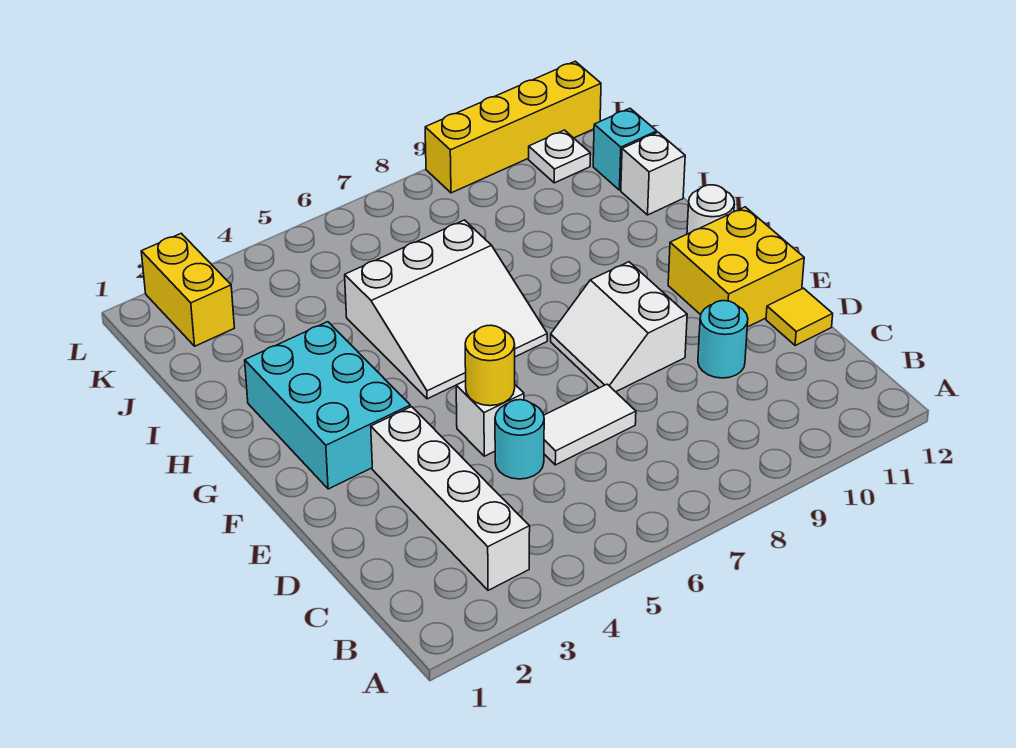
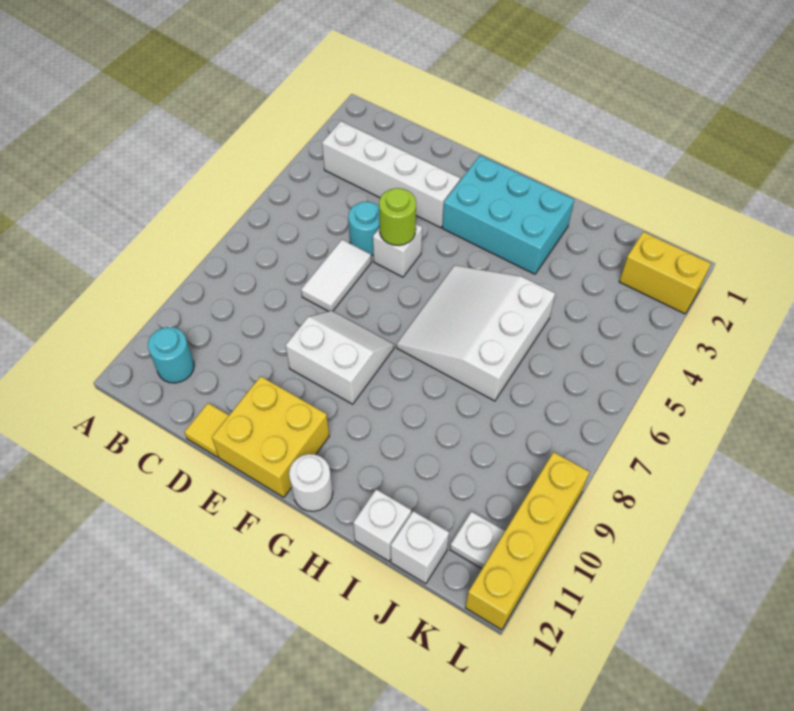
cyan 1x1 round brick [698,301,748,378] -> cyan 1x1 round brick moved to [148,327,194,383]
yellow 1x1 round brick [465,325,515,406] -> lime 1x1 round brick [379,188,416,245]
cyan 1x1 brick [593,108,657,190] -> white 1x1 brick [391,511,449,584]

